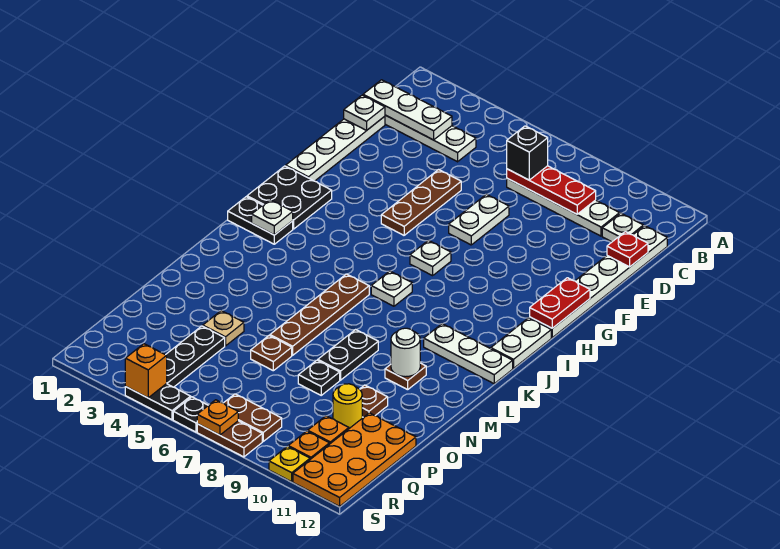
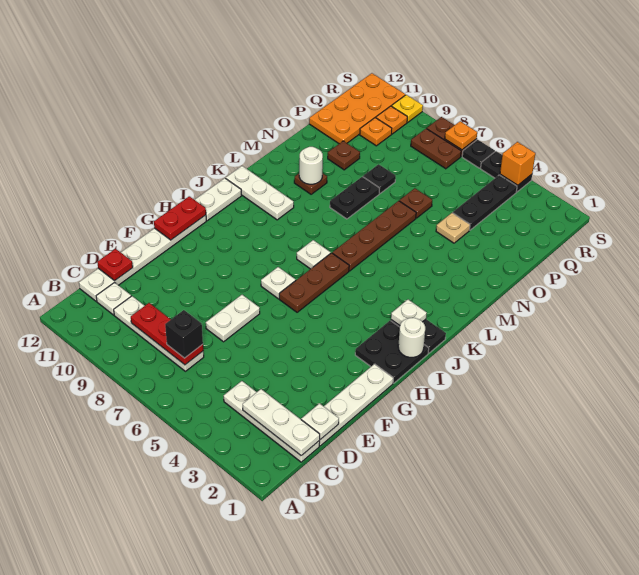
brown 1x3 plate [381,170,461,235] -> brown 1x3 plate moved to [279,253,349,312]
none -> white 1x1 round brick [398,318,425,357]
yellow 1x1 round brick [333,384,362,428] -> none

